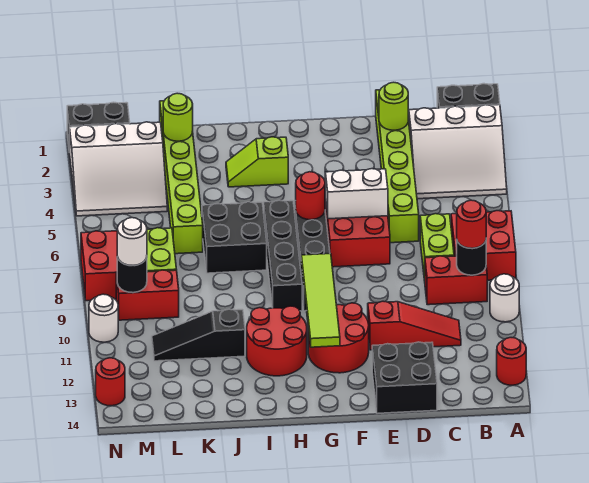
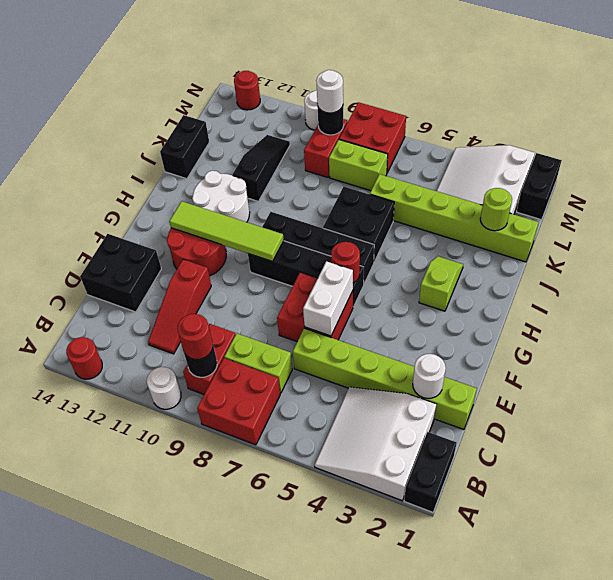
lime 1x1 round brick [379,82,408,130] -> white 1x1 round brick [413,354,446,398]
red 2x2 round brick [247,306,307,376] -> white 2x2 round brick [192,171,250,222]
none -> black 1x2 brick [160,115,209,179]

